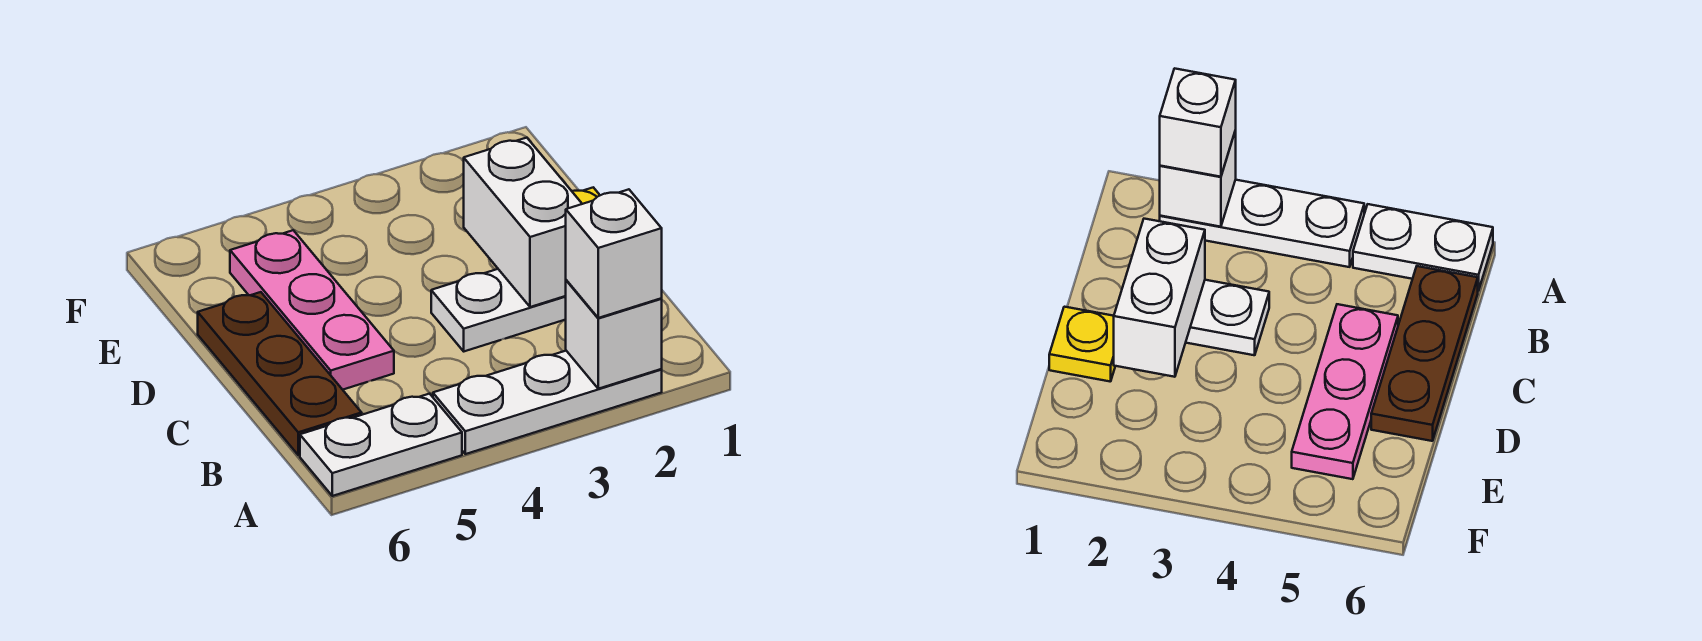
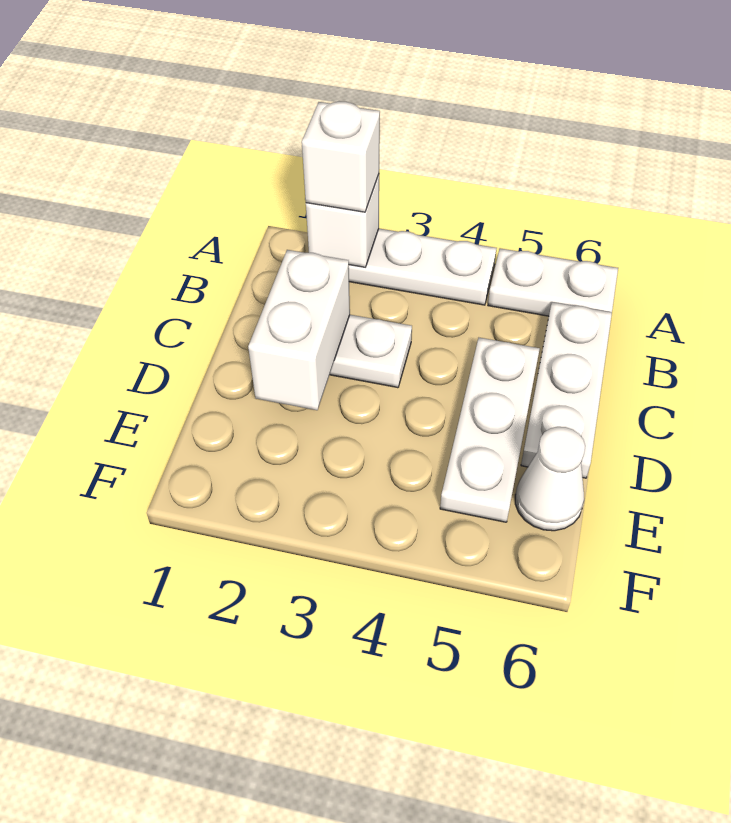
brown 1x3 plate [198,292,362,455] -> white 1x3 plate [521,302,612,478]
pink 1x3 plate [230,230,394,390] -> white 1x3 plate [440,338,540,522]
yellow 1x1 plate [1049,307,1115,382] -> none
none -> white 1x1 cone [515,427,585,531]

